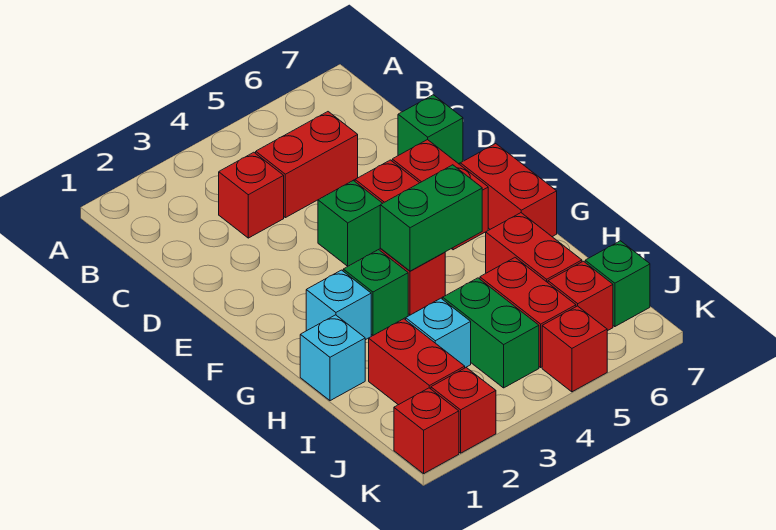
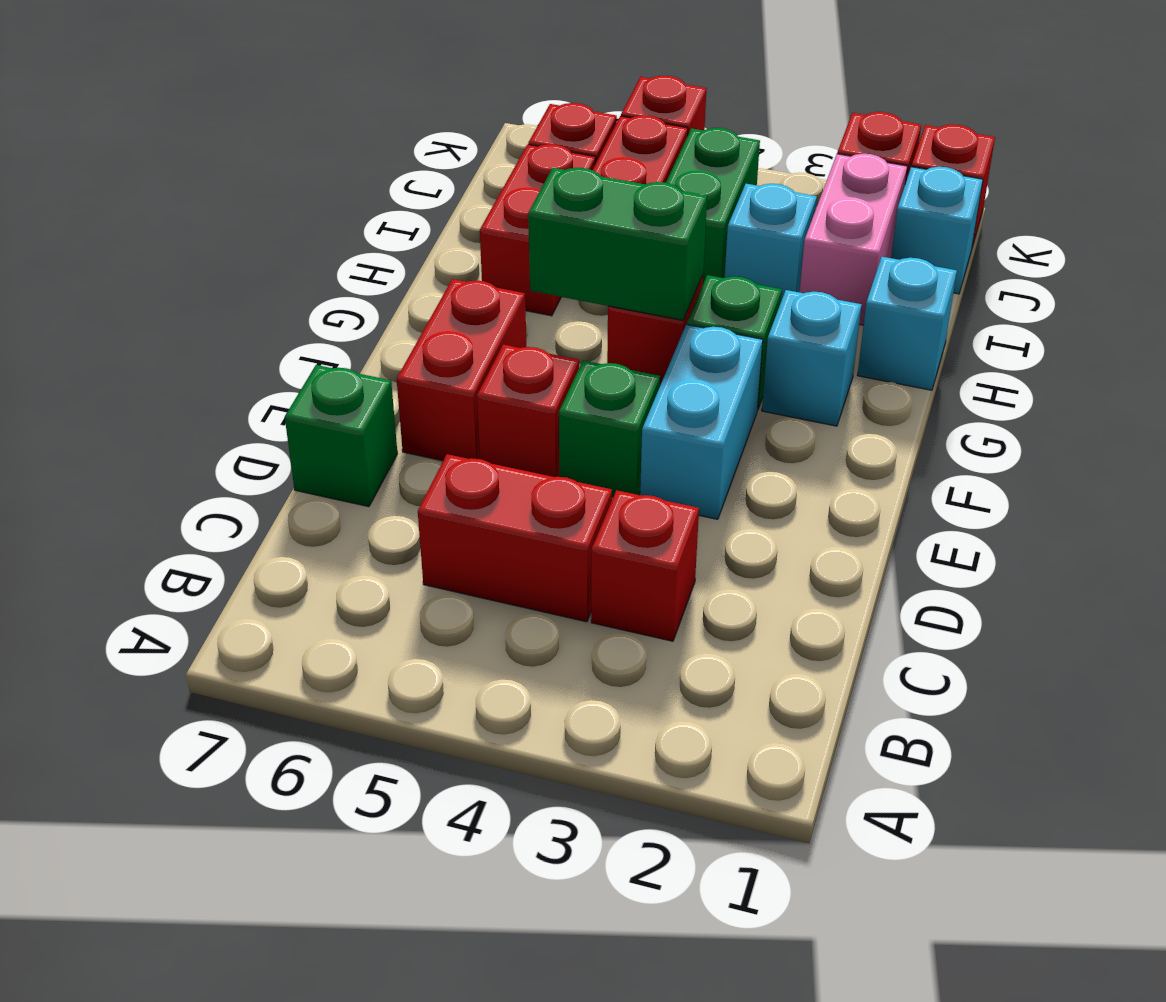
none -> cyan 1x2 brick [640,325,763,519]
red 1x2 brick [460,144,557,237] -> none
red 1x2 brick [369,319,465,405] -> pink 1x2 brick [800,154,907,325]
none -> cyan 1x1 brick [891,167,983,294]
green 1x1 brick [585,241,650,327] -> none

